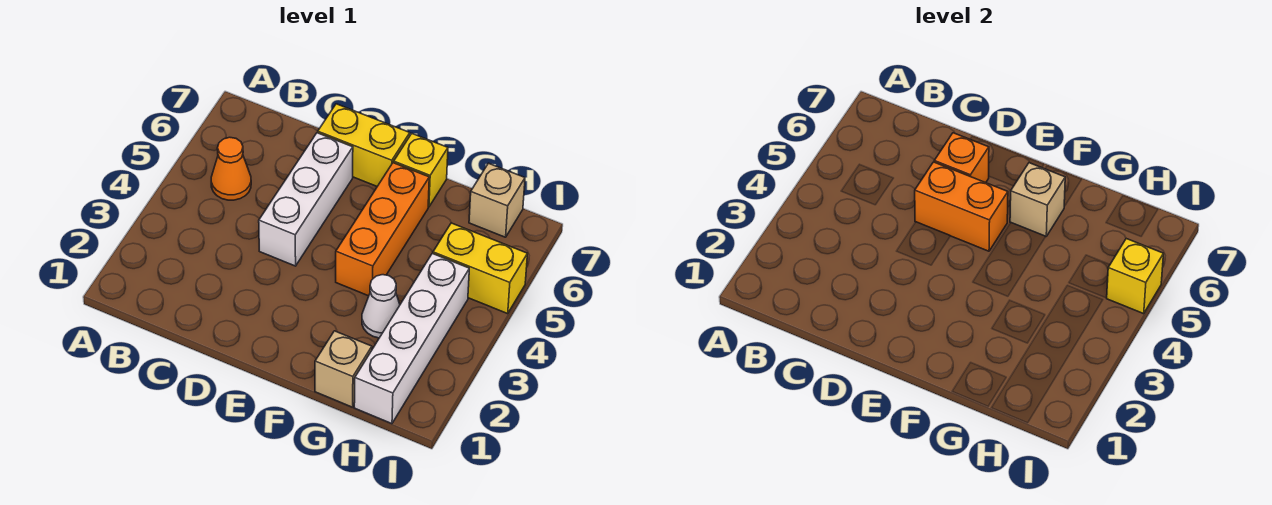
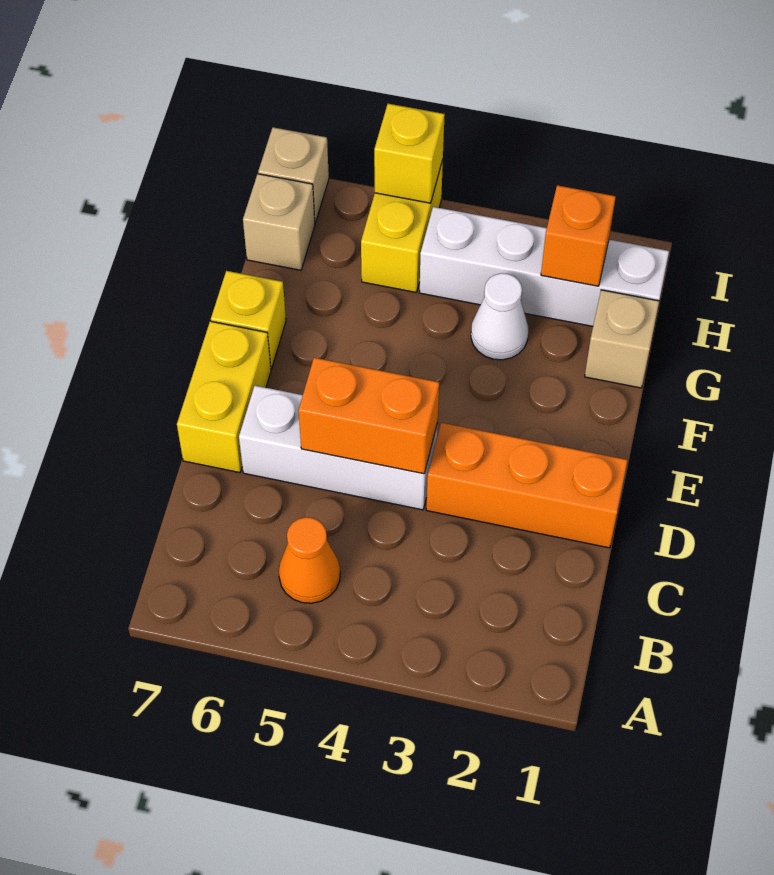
orange 1x2 brick [915,162,1008,251] -> orange 1x2 brick turned to [299,358,439,474]
orange 1x1 brick [934,133,989,183] -> orange 1x1 brick moved to [541,185,616,286]
orange 1x3 brick [336,163,429,296] -> orange 1x3 brick moved to [426,423,628,548]
tan 1x1 brick [1010,163,1065,236] -> tan 1x1 brick moved to [258,127,329,223]

